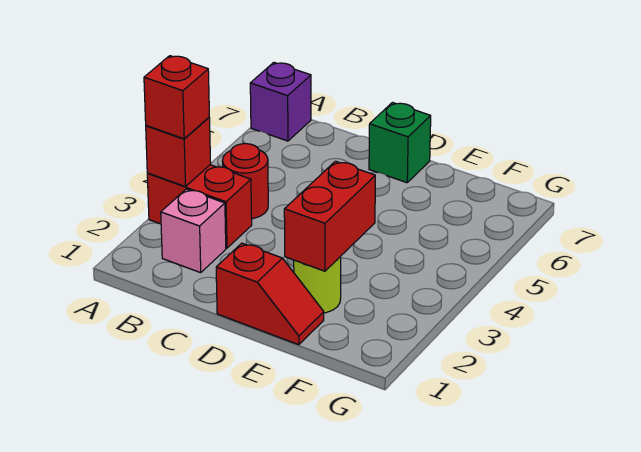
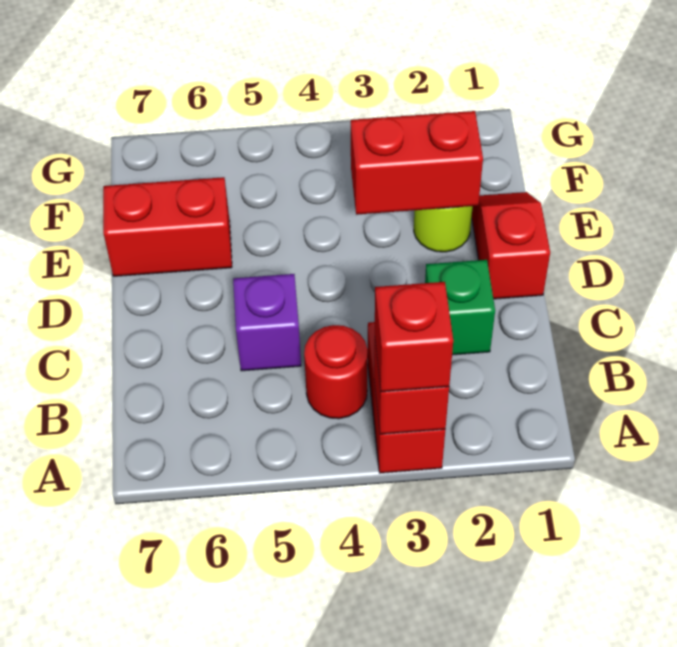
purple 1x1 brick [250,63,311,141] -> purple 1x1 brick moved to [233,274,301,371]
pink 1x1 brick [161,189,226,273] -> none
green 1x1 brick [369,103,431,183] -> green 1x1 brick moved to [425,260,495,355]
none -> red 1x2 brick [103,177,232,276]

